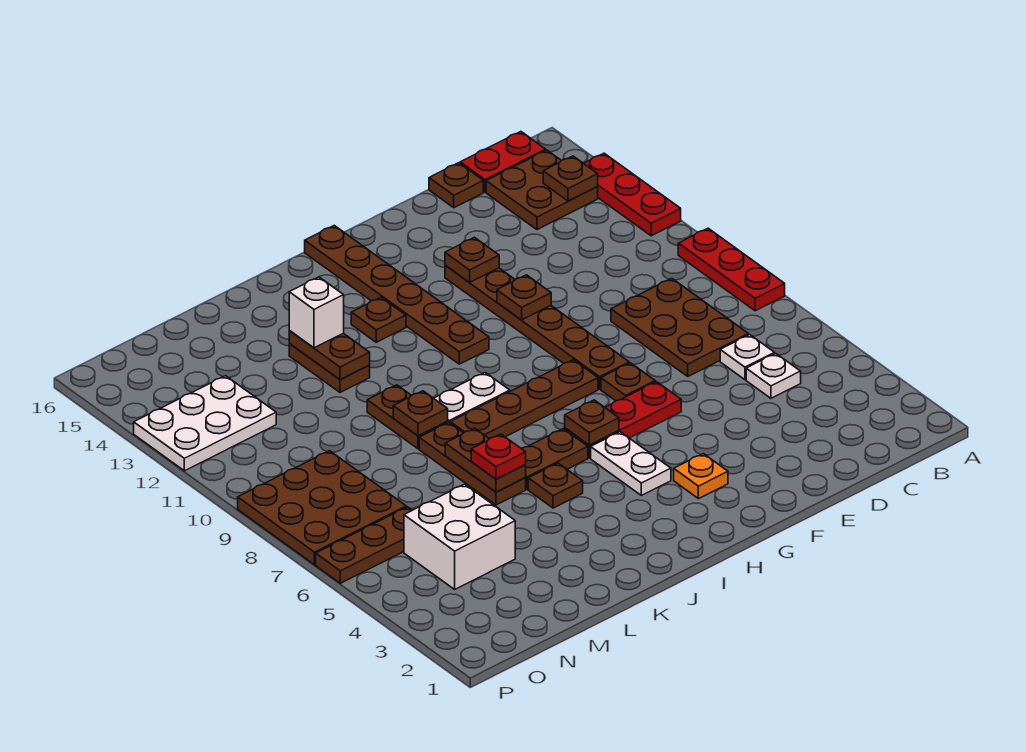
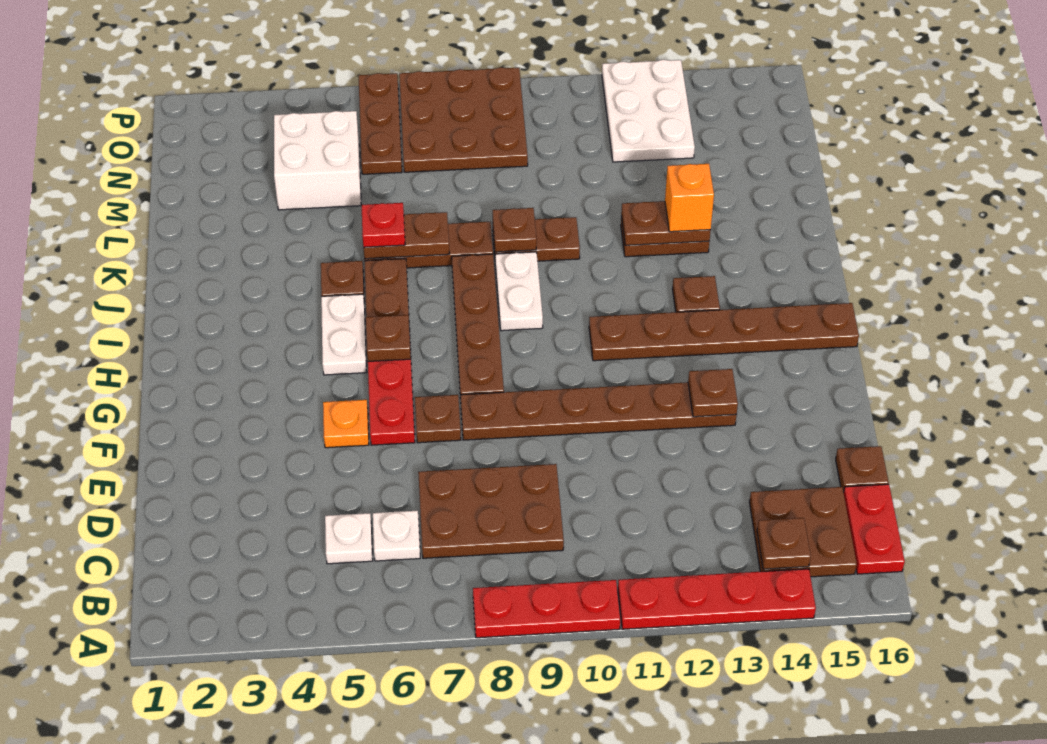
red 1x3 plate [584,153,681,236] -> red 1x4 plate [618,569,816,629]
brown 1x1 plate [497,275,551,320] -> none
orange 1x1 plate [674,454,728,499] -> orange 1x1 plate moved to [323,400,369,448]
white 1x2 plate [591,432,671,495] -> white 1x2 plate turned to [321,294,366,375]
white 1x1 brick [289,277,344,348] -> orange 1x1 brick [665,164,714,232]

